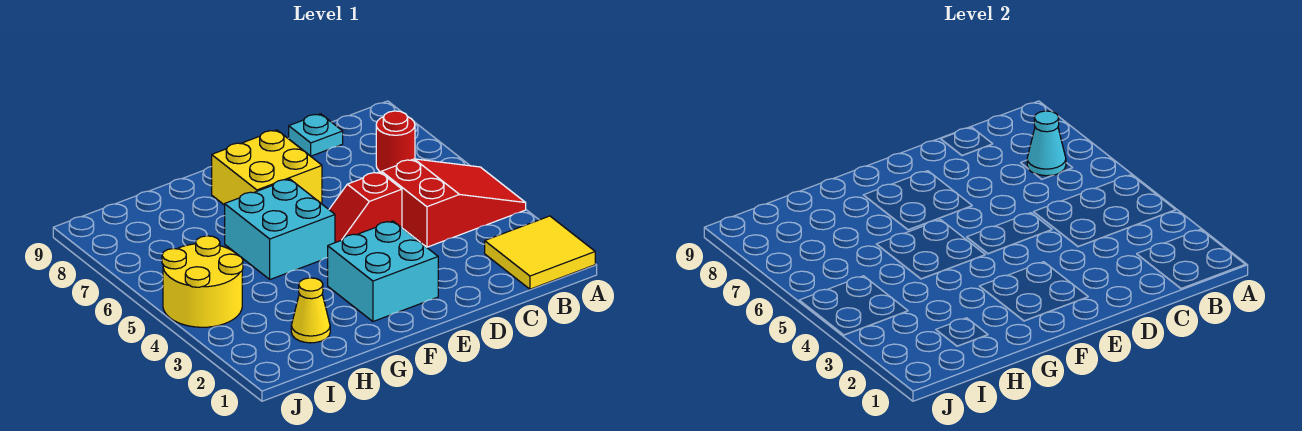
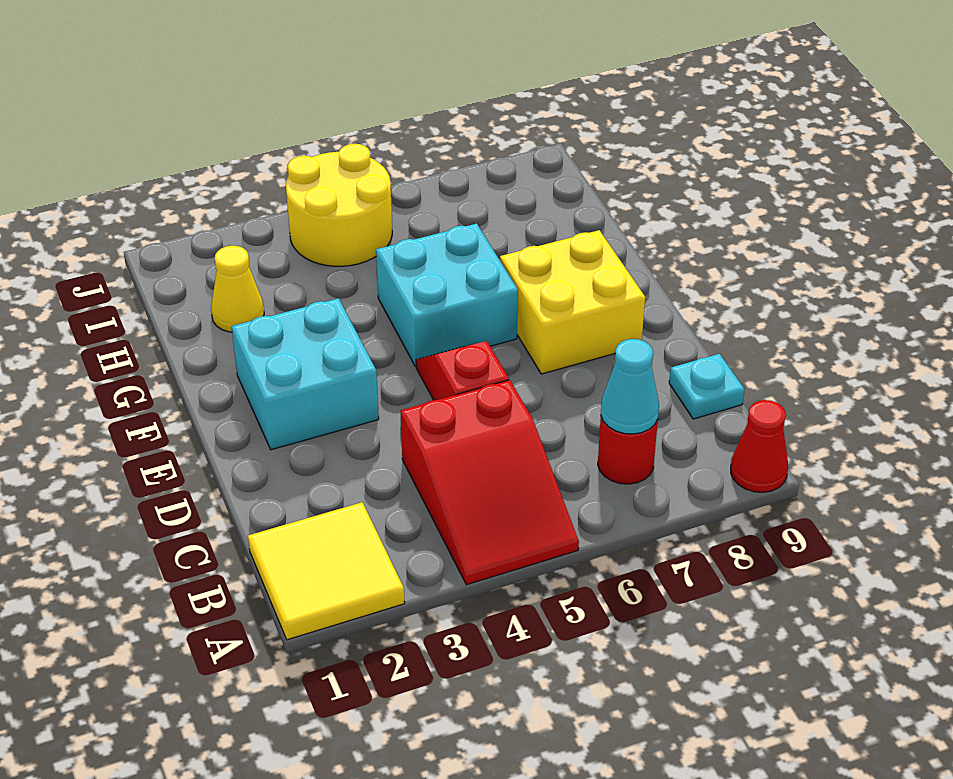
none -> red 1x1 cone [731,400,788,492]

